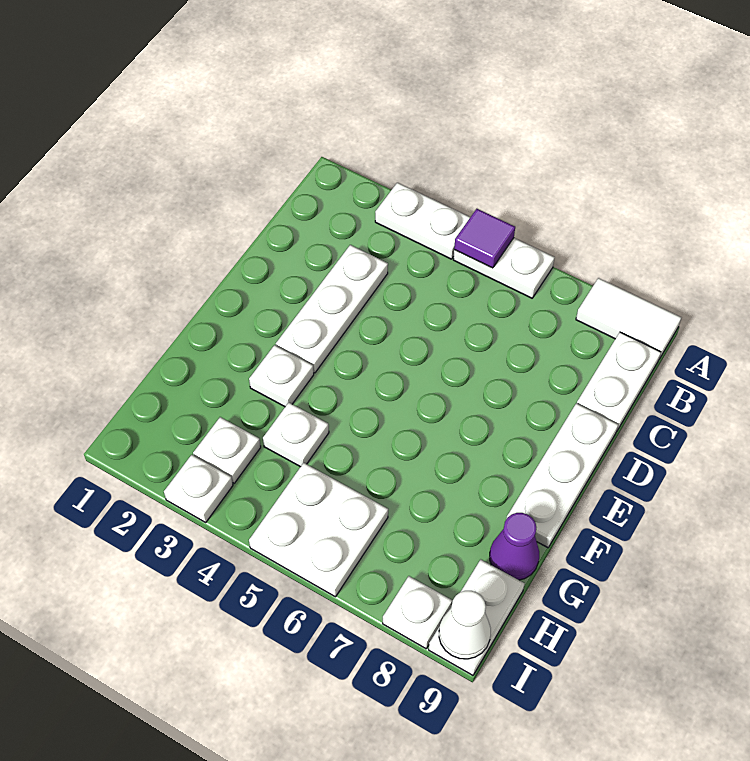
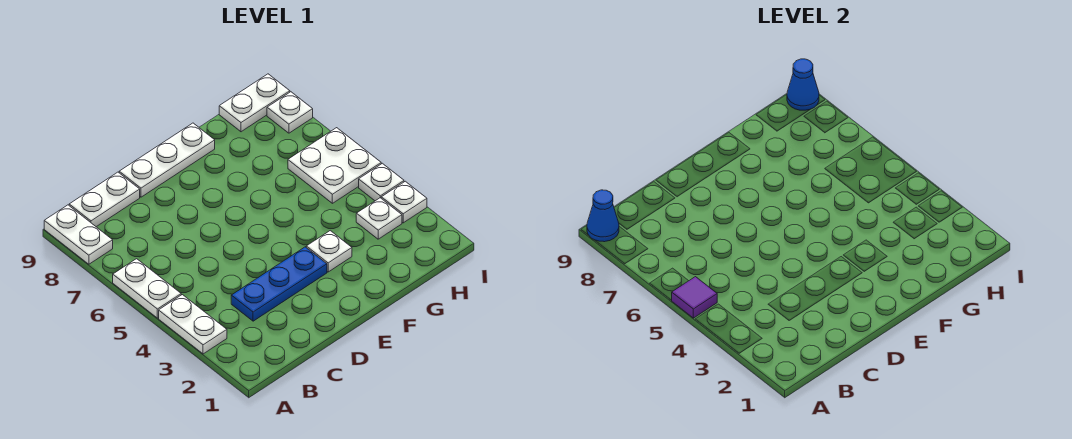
white 1x2 tile [576,278,681,359] -> white 1x2 plate [44,205,113,264]
none -> blue 1x1 cone [587,190,619,242]
white 1x3 plate [276,245,388,373] -> blue 1x3 plate [231,247,327,321]
white 1x1 plate [263,403,329,467] -> white 1x1 plate moved to [359,163,404,201]
purple 1x1 cone [490,513,539,580] -> none
white 1x1 cone [439,591,491,659] -> blue 1x1 cone [787,59,819,110]

